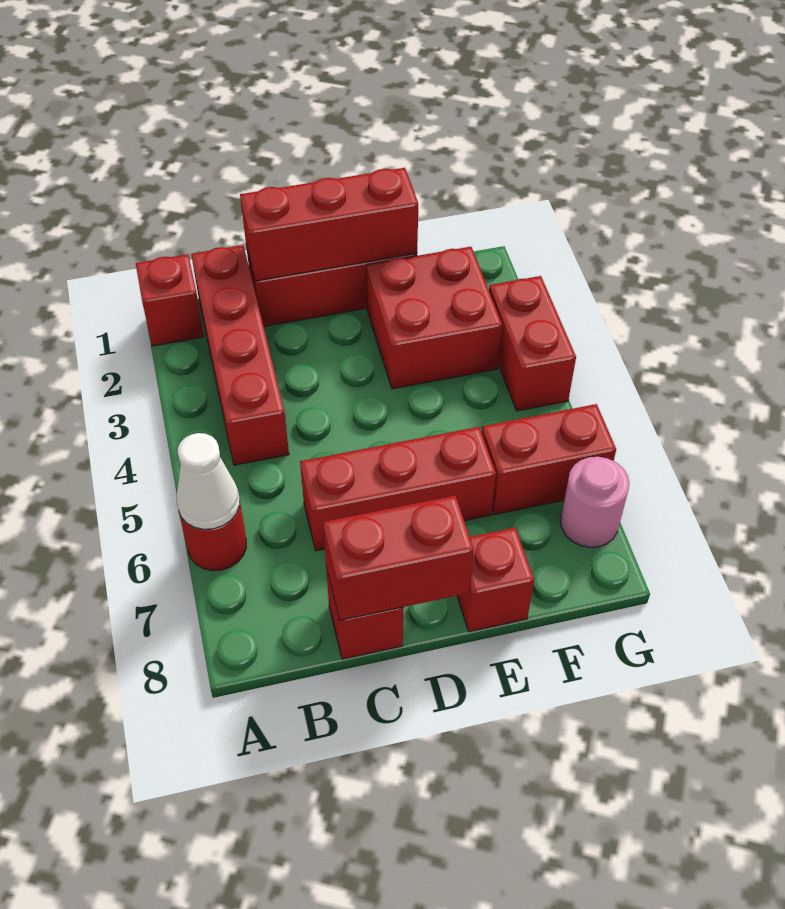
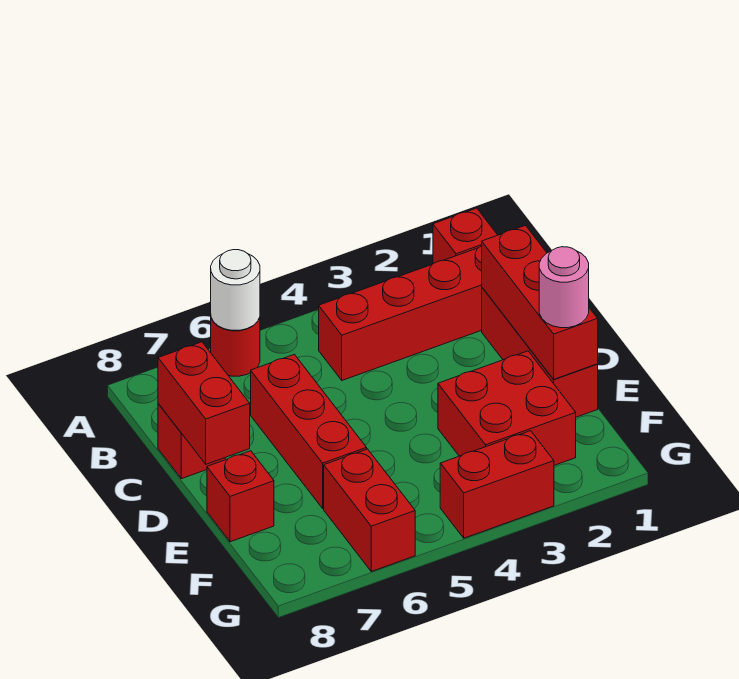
white 1x1 cone [177,433,240,529] -> white 1x1 round brick [211,250,260,330]
pink 1x1 round brick [560,457,629,547] -> pink 1x1 round brick moved to [539,247,589,328]

